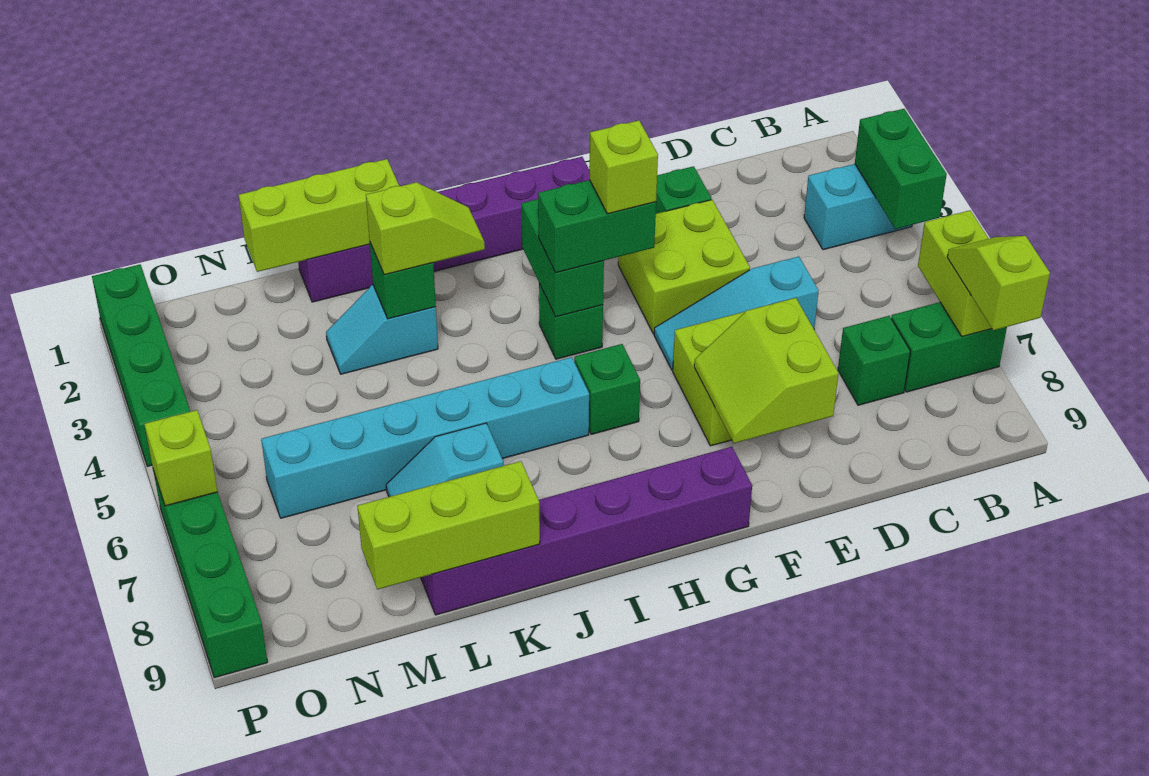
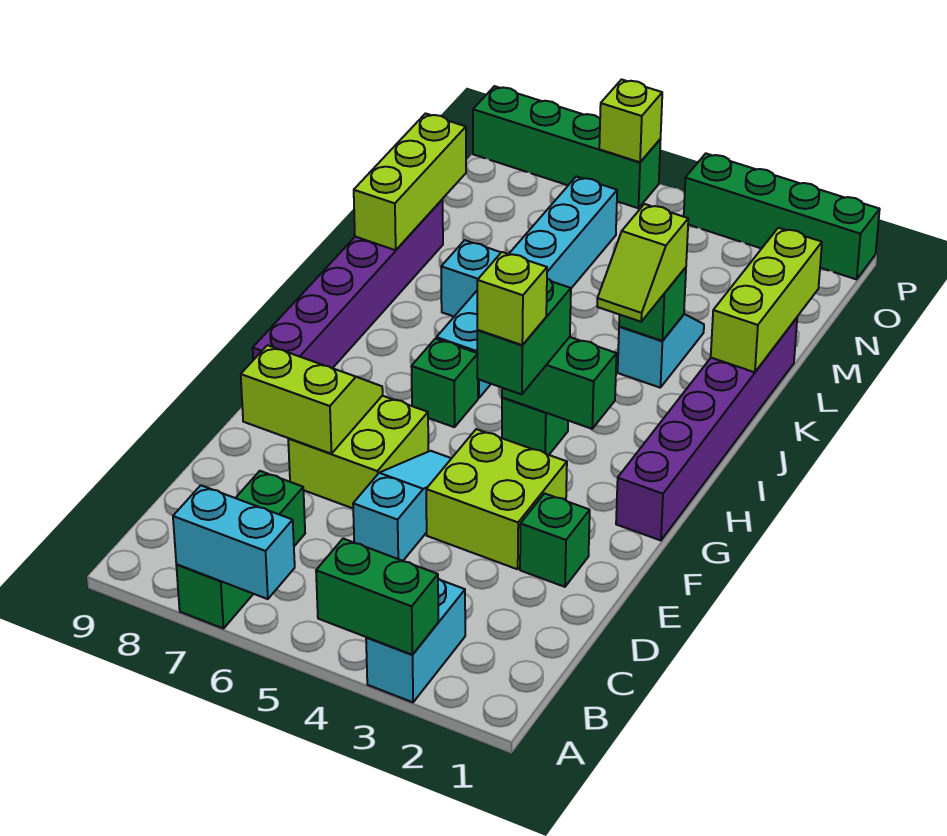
lime 1x2 brick [918,210,992,336] -> cyan 1x2 brick [173,485,295,599]
lime 1x2 slope [947,236,1050,330] -> none

